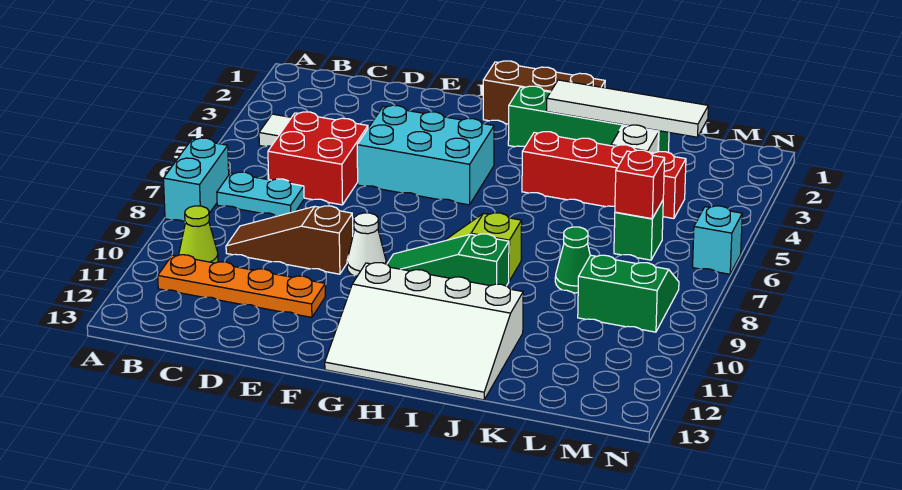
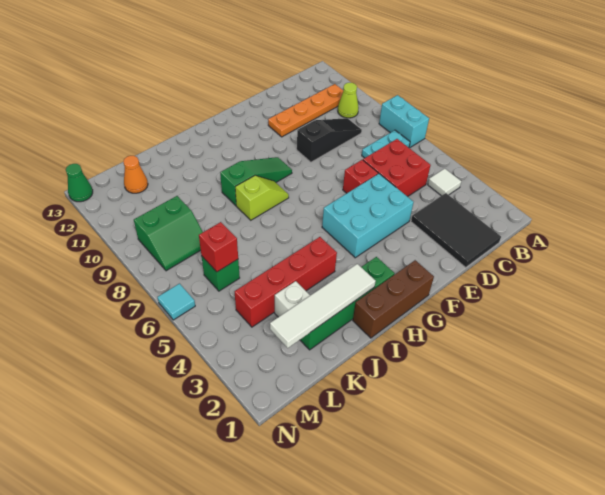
none -> black 2x3 tile [411,193,501,268]
brown 1x3 slope [226,206,353,274] -> black 1x3 slope [297,118,362,162]
none -> red 1x1 brick [343,160,378,193]
white 1x1 cone [347,213,386,276] -> none
white 3x4 slope [325,263,523,400] -> none
green 1x1 cone [555,227,590,293] -> green 1x1 cone moved to [66,164,93,202]
none -> orange 1x1 cone [123,156,148,193]
cyan 1x1 brick [693,206,742,274] -> cyan 1x1 tile [158,284,195,320]

